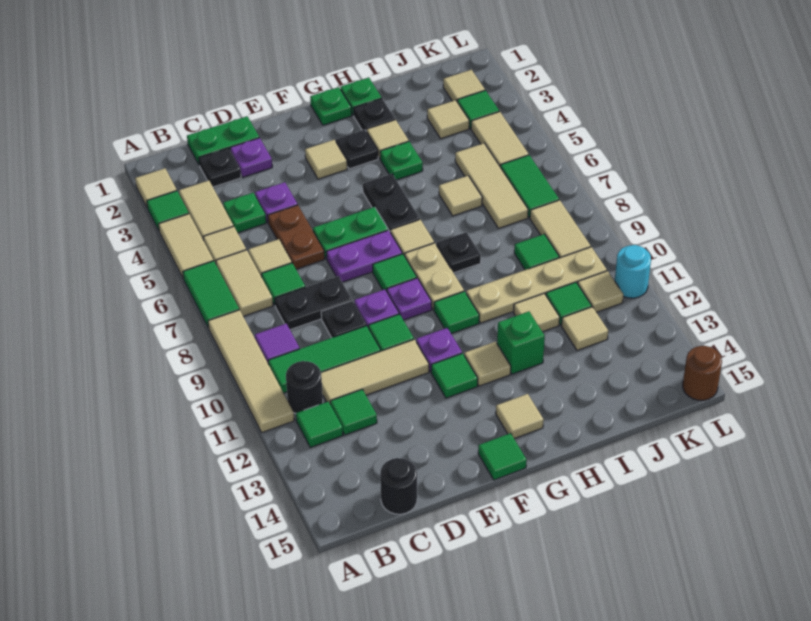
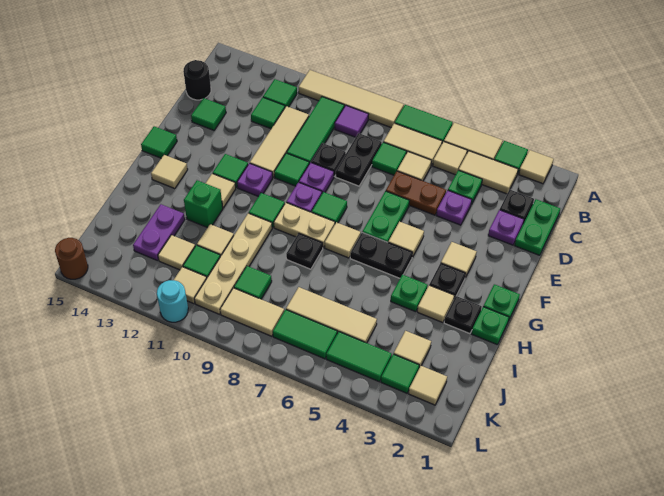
black 1x1 round brick [286,361,323,414] -> none
none -> green 1x1 tile [191,98,226,130]
purple 1x2 plate [326,230,402,282] -> purple 1x2 plate moved to [133,204,185,261]
tan 1x1 tile [439,176,482,216] -> tan 1x1 tile moved to [388,222,424,257]
tan 1x2 tile [471,112,529,166] -> green 1x2 tile [326,332,392,382]

